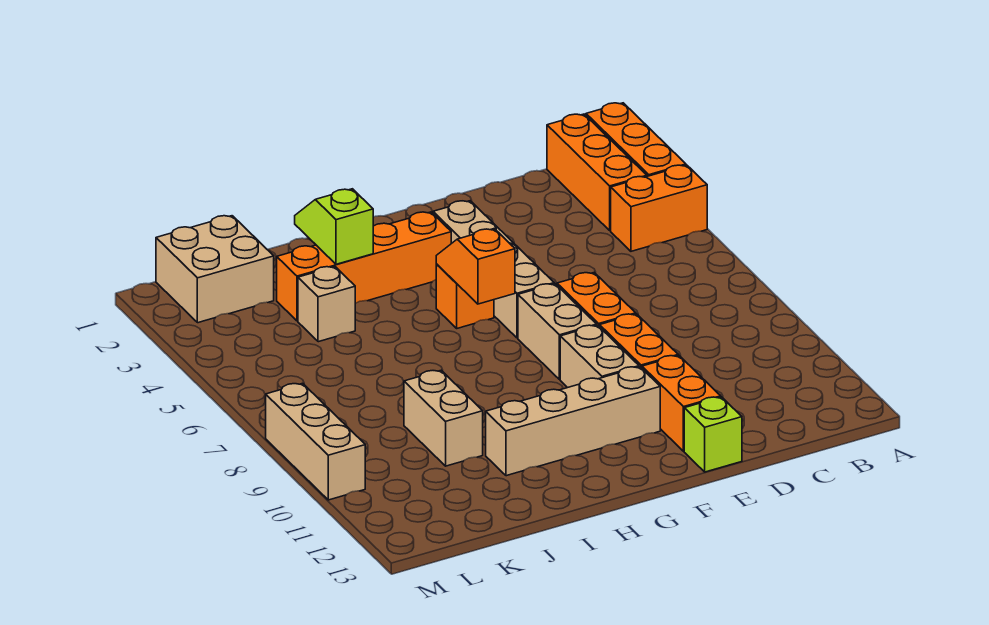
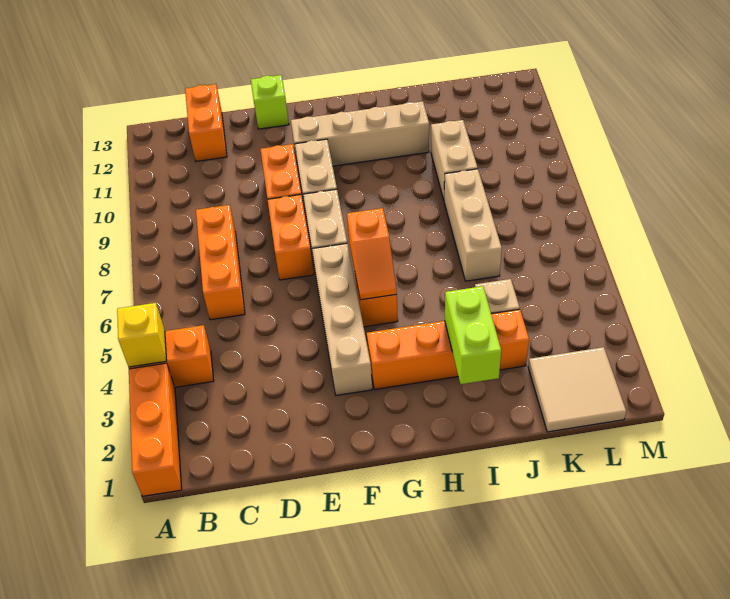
none -> yellow 1x1 brick [117,303,167,367]
orange 1x3 brick [547,114,647,231] -> orange 1x3 brick moved to [196,205,245,320]
orange 1x2 brick [642,356,721,451] -> orange 1x2 brick moved to [185,84,227,161]
lime 1x2 slope [295,189,373,264] -> lime 1x2 brick [445,286,501,384]
tan 2x2 brick [156,216,274,323] -> tan 2x2 tile [528,347,626,432]
tan 1x3 brick [266,383,365,500] -> tan 1x3 brick moved to [444,169,502,281]

